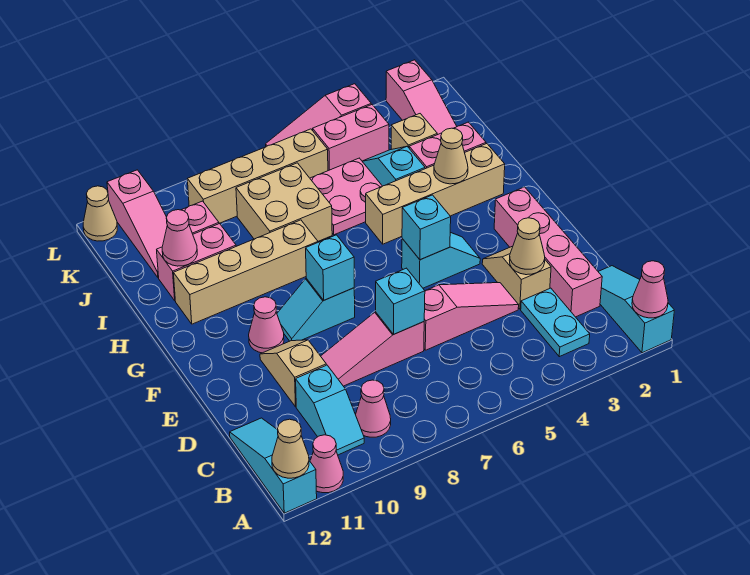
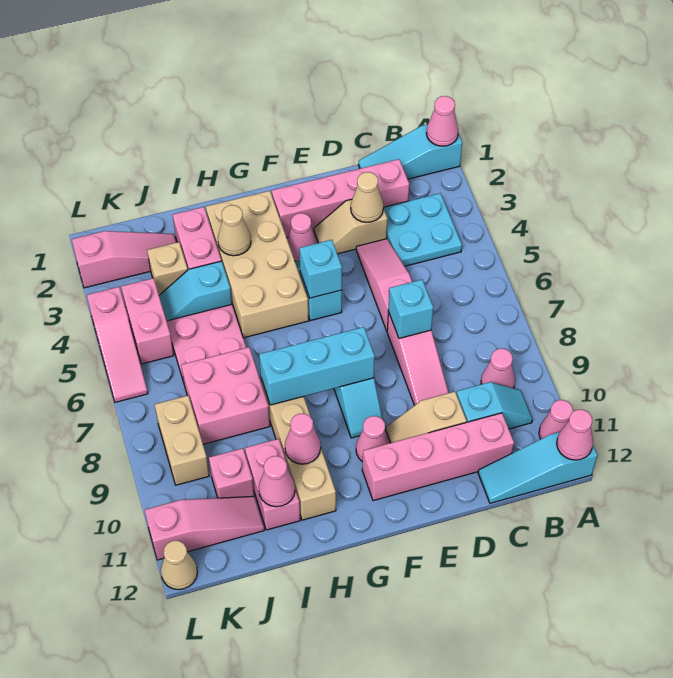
tan 1x1 cone [272,419,309,478] -> pink 1x1 cone [557,410,593,460]
cyan 1x2 plate [521,288,590,357] -> cyan 2x2 plate [383,193,462,266]
none -> pink 1x4 brick [362,413,514,501]
none -> pink 1x1 cone [287,213,317,261]
cyan 1x1 brick [306,235,354,300] -> cyan 1x3 brick [259,327,375,405]
tan 1x4 brick [366,144,505,244] -> tan 2x4 brick [206,191,309,338]
none -> pink 1x1 cone [285,414,321,464]
tan 2x2 brick [236,163,332,241] -> pink 2x2 brick [181,347,270,444]
tan 1x4 brick [187,129,328,224] -> tan 1x2 brick [155,395,209,485]

